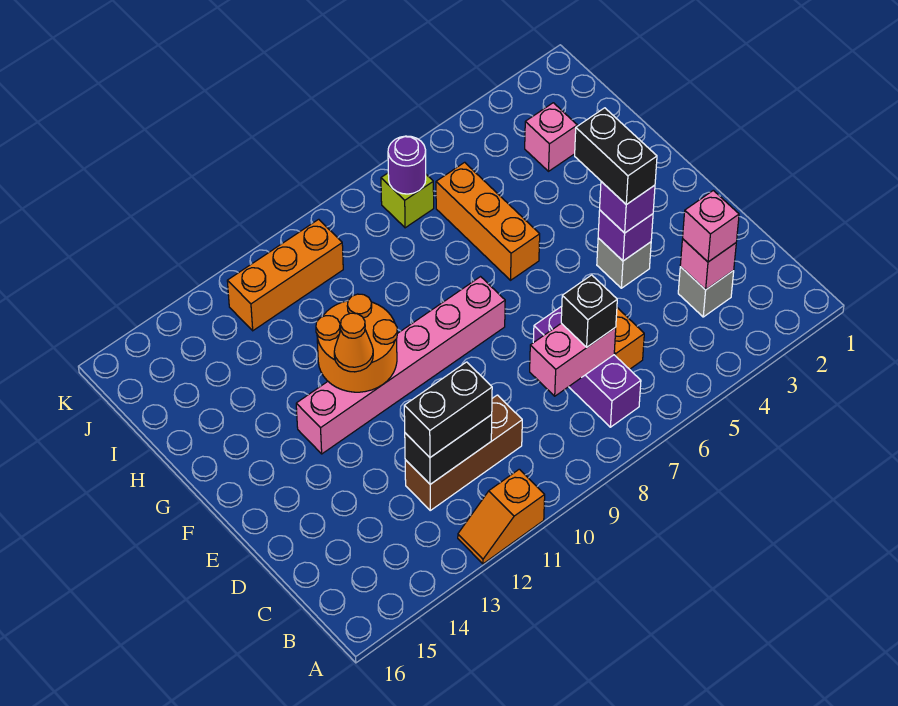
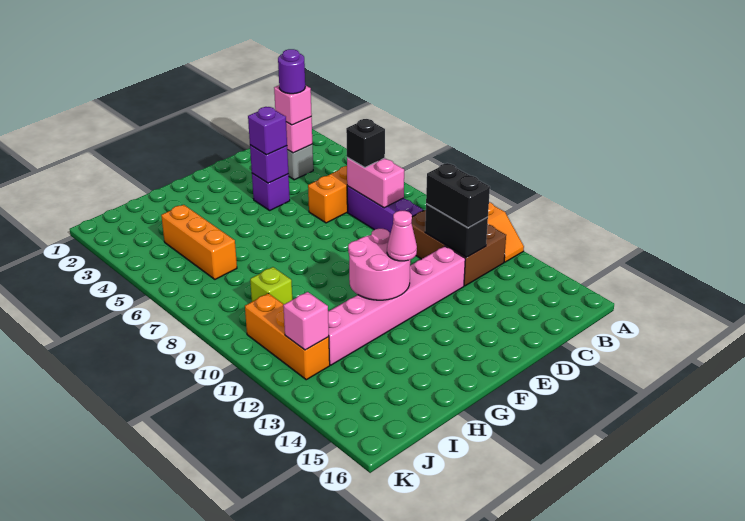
purple 1x3 brick [533,306,641,427] -> purple 1x3 brick turned to [347,186,424,233]
brown 1x3 brick [405,395,522,510] -> brown 2x3 brick [412,210,506,286]
grey 1x1 brick [597,238,651,288] -> purple 1x1 brick [252,173,290,210]
black 1x2 brick [575,108,657,205] -> none
pink 1x6 brick [296,277,505,454] -> pink 1x6 brick turned to [328,246,465,365]
orange 2x2 round brick [316,294,397,392] -> pink 2x2 round brick [348,229,410,300]
orange 1x1 cone [334,313,373,372] -> pink 1x1 cone [387,211,417,261]
orange 1x3 brick [436,162,540,280] -> orange 1x3 brick turned to [161,205,237,279]
pink 1x1 brick [525,103,577,171] -> pink 1x1 brick moved to [283,292,329,350]
lime 1x1 brick [381,173,434,228] -> lime 1x1 brick moved to [250,267,292,304]
purple 1x1 round brick [388,136,426,194] -> purple 1x1 round brick moved to [278,49,305,94]

